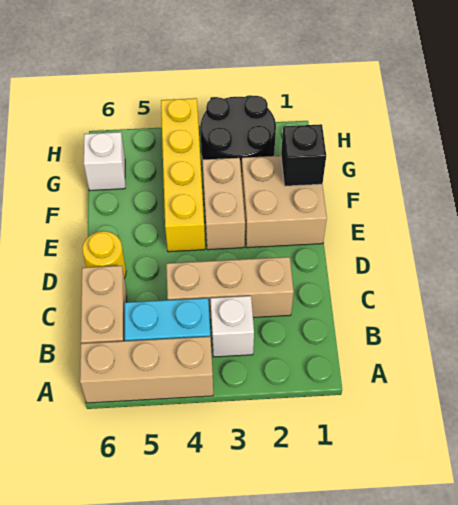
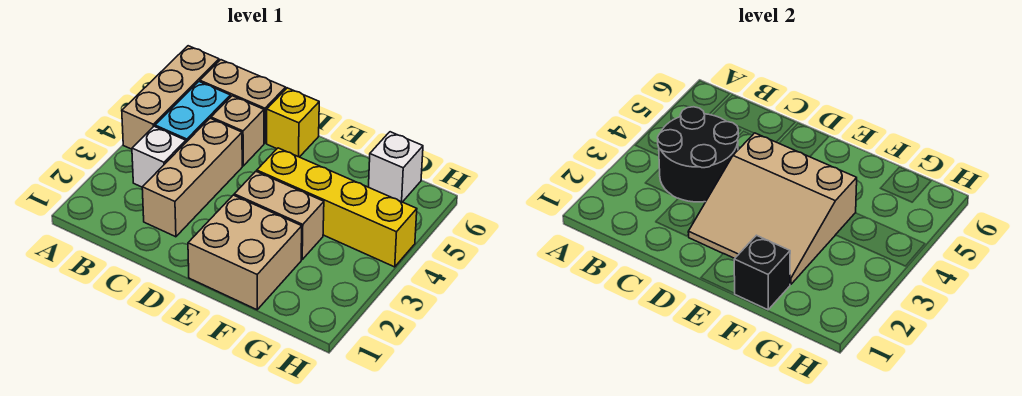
none -> tan 1x1 brick [211,96,264,166]
none -> tan 3x3 slope [688,133,857,284]
yellow 1x1 round brick [82,231,126,278] -> yellow 1x1 brick [267,88,319,157]
black 2x2 round brick [201,96,276,176] -> black 2x2 round brick moved to [658,107,739,202]

